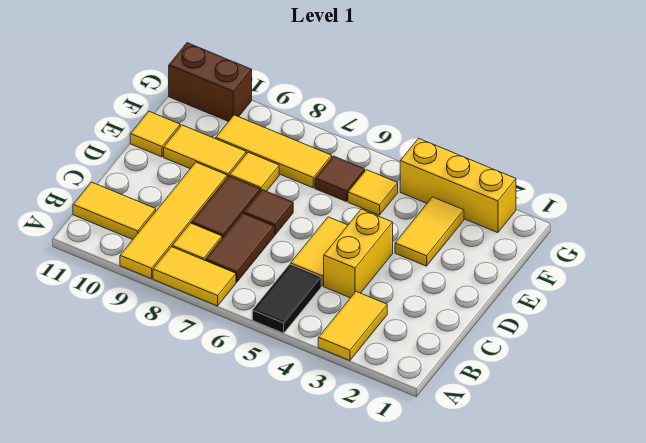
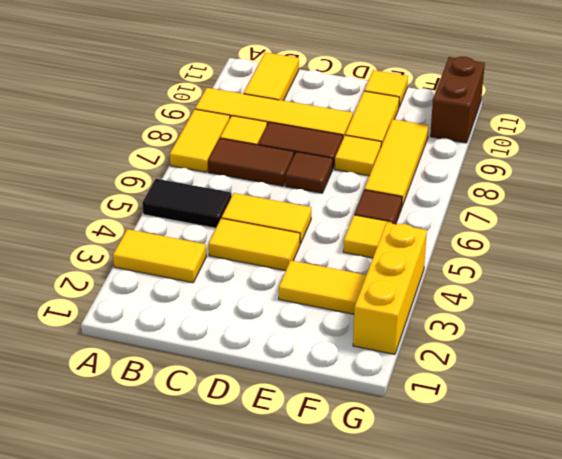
yellow 1x2 brick [324,209,393,298] -> yellow 1x2 tile [209,218,300,271]

